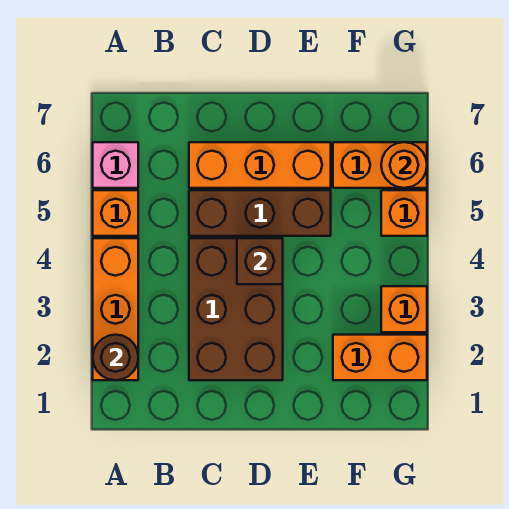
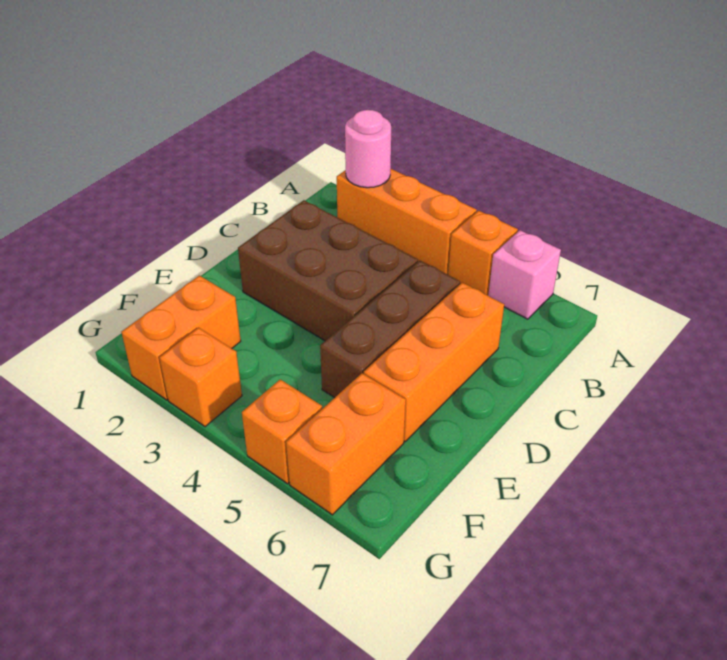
brown 1x1 round brick [93,335,138,380] -> pink 1x1 round brick [345,110,391,188]
brown 1x1 brick [237,238,283,284] -> none
orange 1x1 round brick [381,142,427,188] -> none

